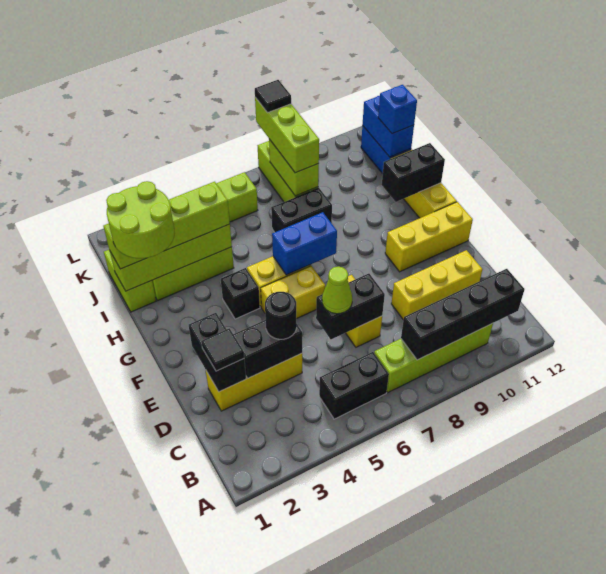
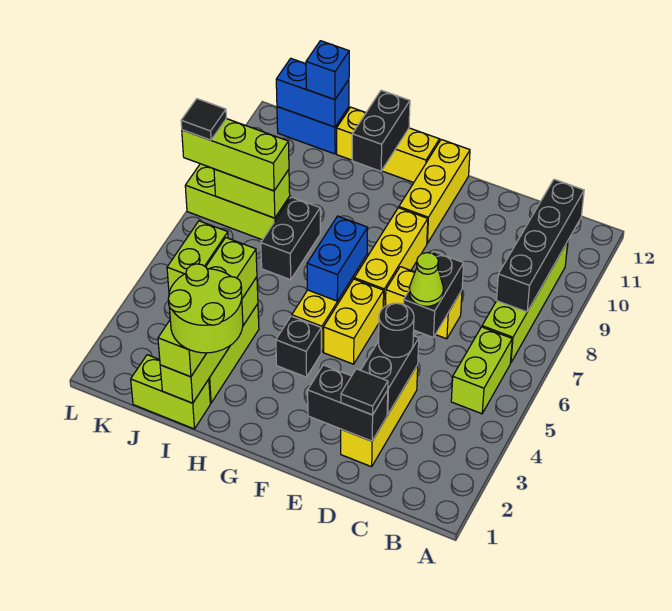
black 1x2 brick [319,352,389,419] -> lime 1x2 brick [451,327,512,414]
yellow 1x3 brick [391,250,483,320] -> yellow 1x3 brick moved to [354,208,428,308]

